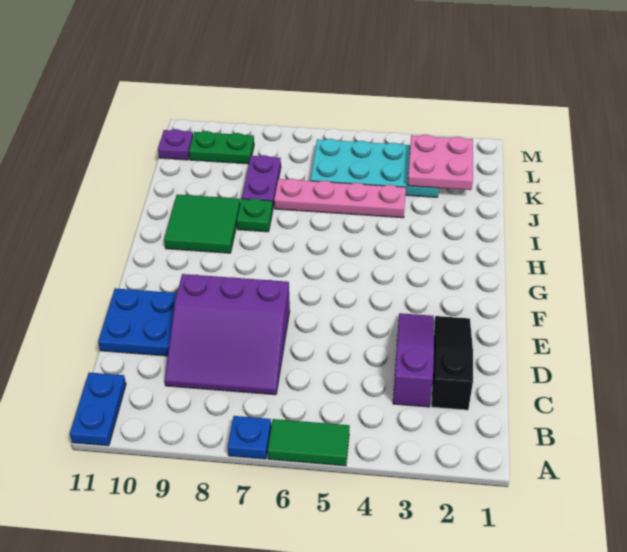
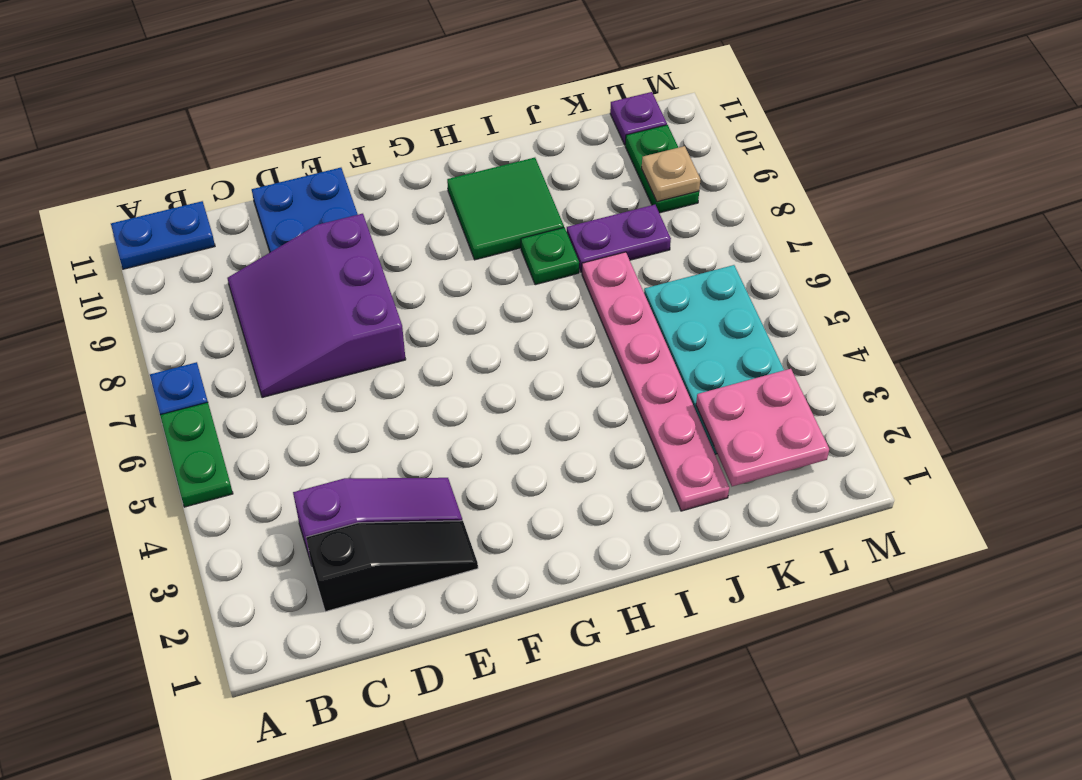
green 1x2 tile [268,419,350,466] -> green 1x2 plate [160,402,233,507]
pink 1x4 plate [274,179,406,218] -> pink 1x6 plate [582,252,729,511]
none -> tan 1x1 plate [642,146,701,202]

